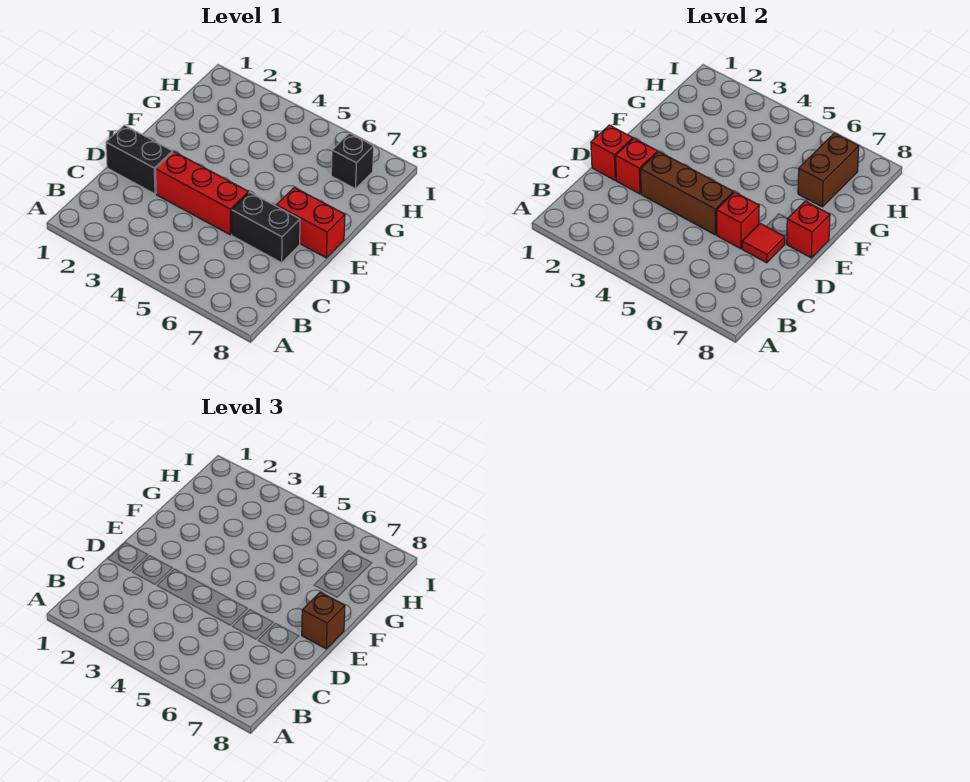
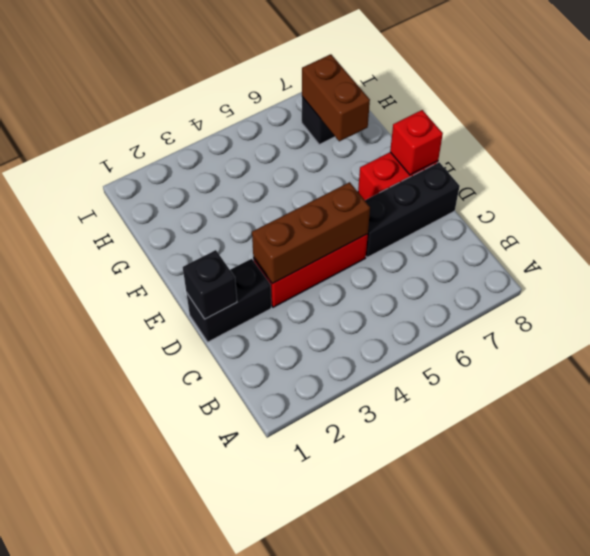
red 1x1 brick [591,125,633,180] -> black 1x1 brick [183,250,237,319]
red 1x1 brick [616,139,658,194] -> none
black 1x2 brick [232,192,300,263] -> black 1x3 brick [365,162,460,257]
red 1x1 brick [717,192,759,249] -> none
red 1x1 tile [742,224,785,263] -> none
brown 1x1 brick [302,592,345,649] -> none

